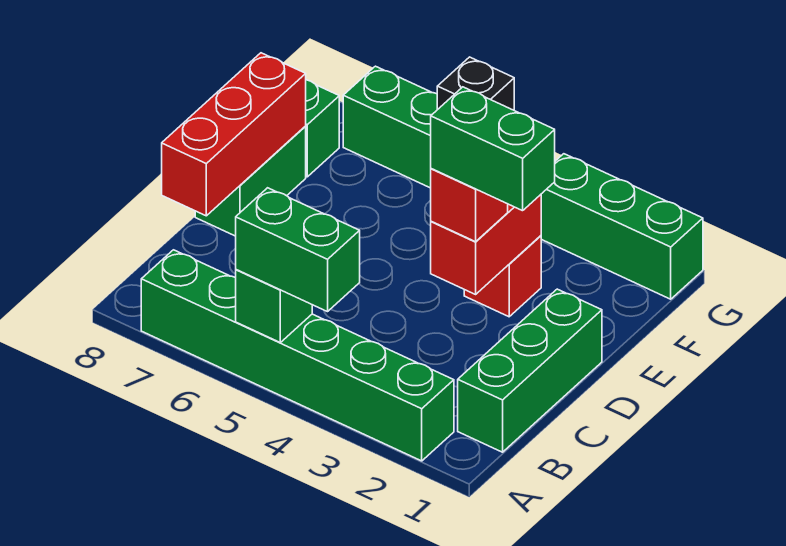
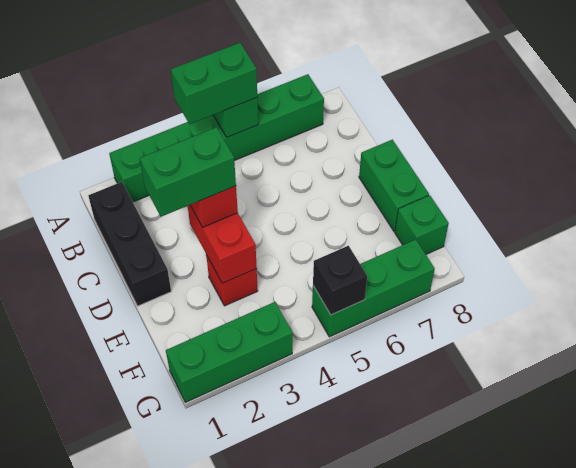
green 1x3 brick [458,289,602,452] -> black 1x3 brick [88,182,171,306]
red 1x3 brick [162,53,306,216] -> none

